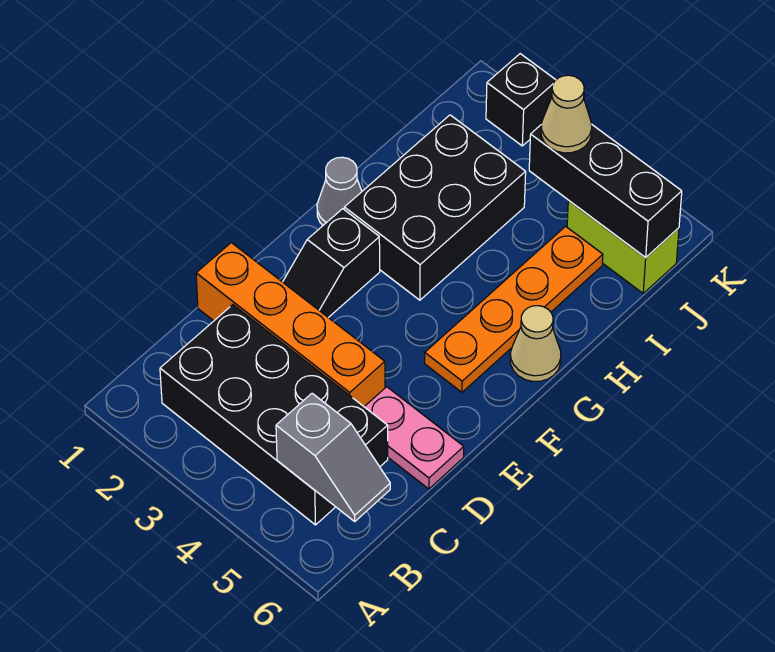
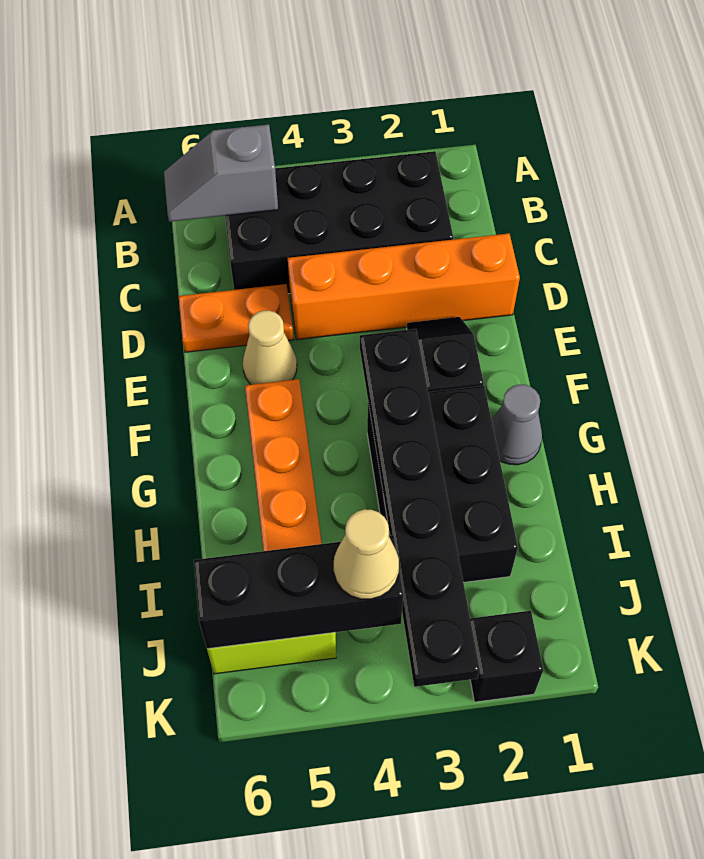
pink 1x2 plate [364,387,464,489] -> orange 1x2 plate [179,284,293,352]
none -> black 1x6 plate [360,329,480,687]
tan 1x1 cone [510,306,561,381] -> tan 1x1 cone moved to [243,311,297,385]

